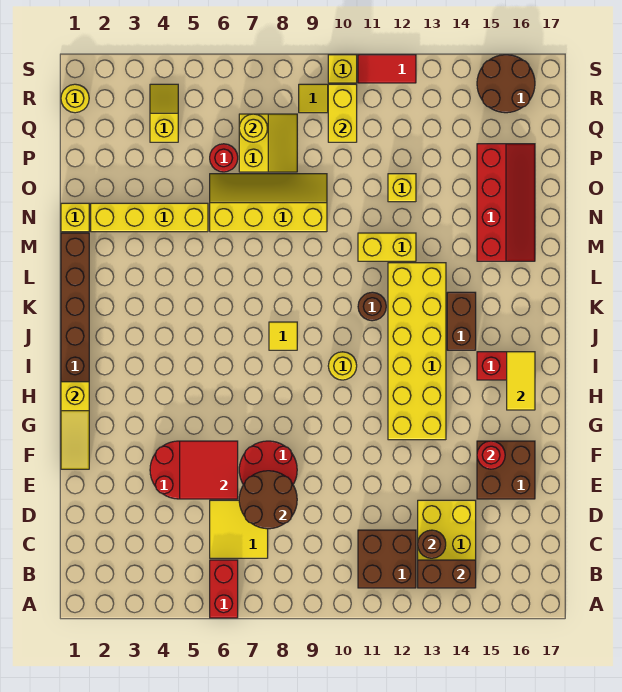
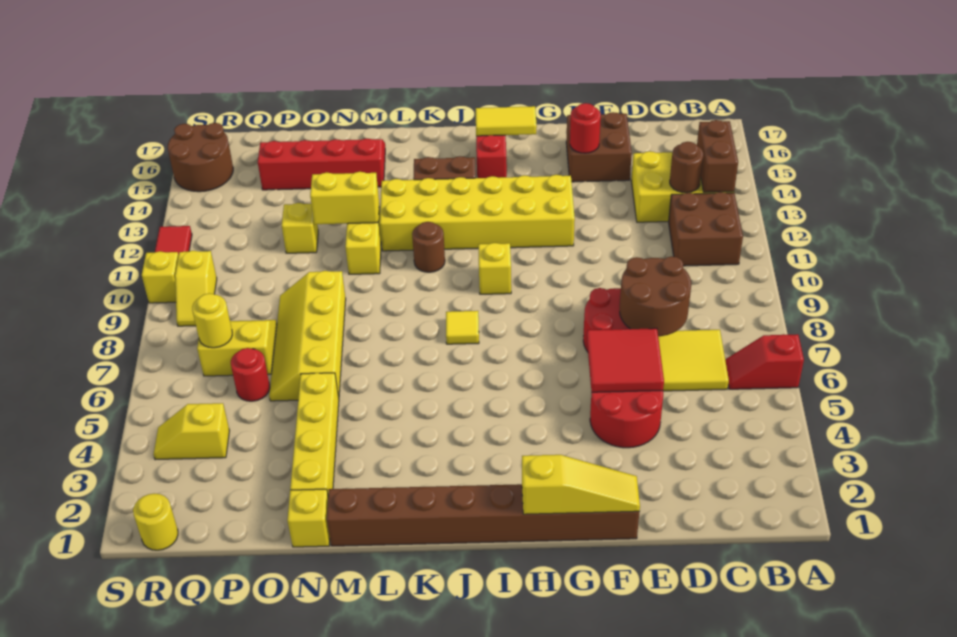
red 1x2 brick [210,560,238,618] -> red 1x2 slope [725,334,804,389]
yellow 1x1 round brick [328,352,357,380] -> yellow 1x1 brick [478,243,511,294]
yellow 1x2 brick [328,84,357,142] -> yellow 1x2 brick moved to [310,172,379,224]

